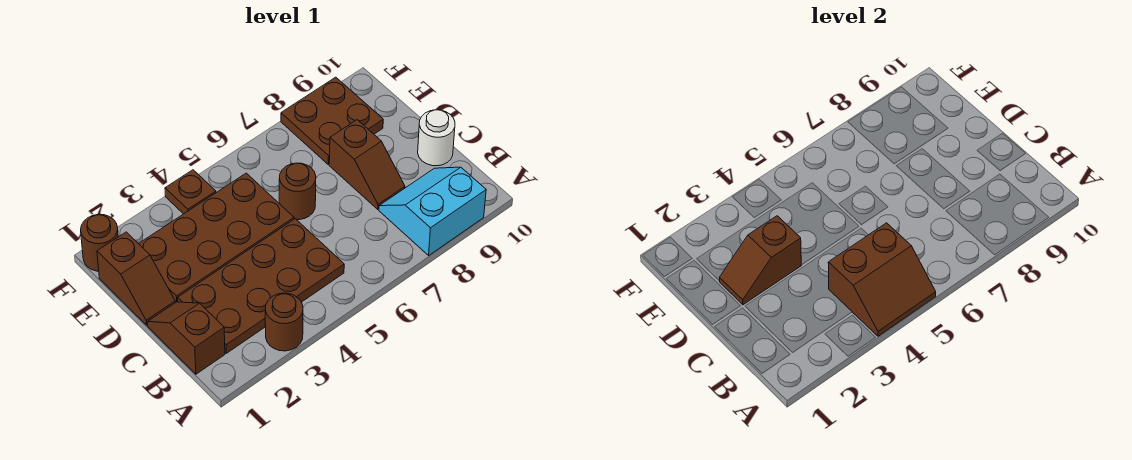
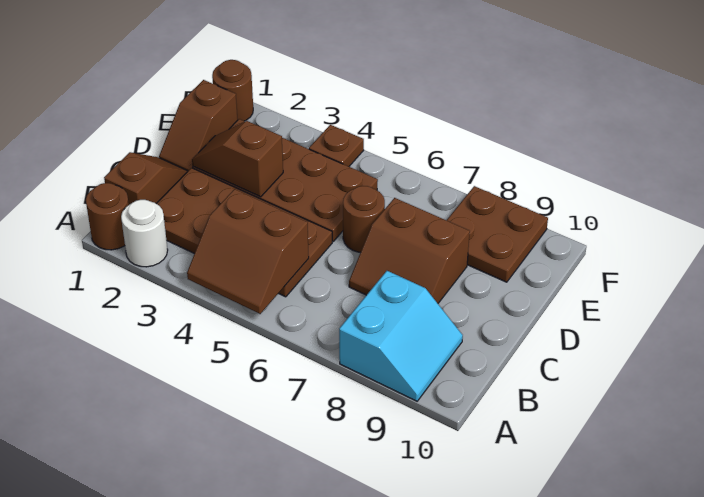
brown 1x1 round brick [265,293,303,351] -> brown 1x1 round brick moved to [86,183,129,250]
cyan 2x2 slope [379,167,486,255] -> cyan 2x2 slope turned to [339,271,463,401]
brown 1x2 slope [329,120,405,209] -> brown 2x2 slope [349,198,470,303]
white 1x1 round brick [418,110,455,166] -> white 1x1 round brick moved to [121,200,168,267]

